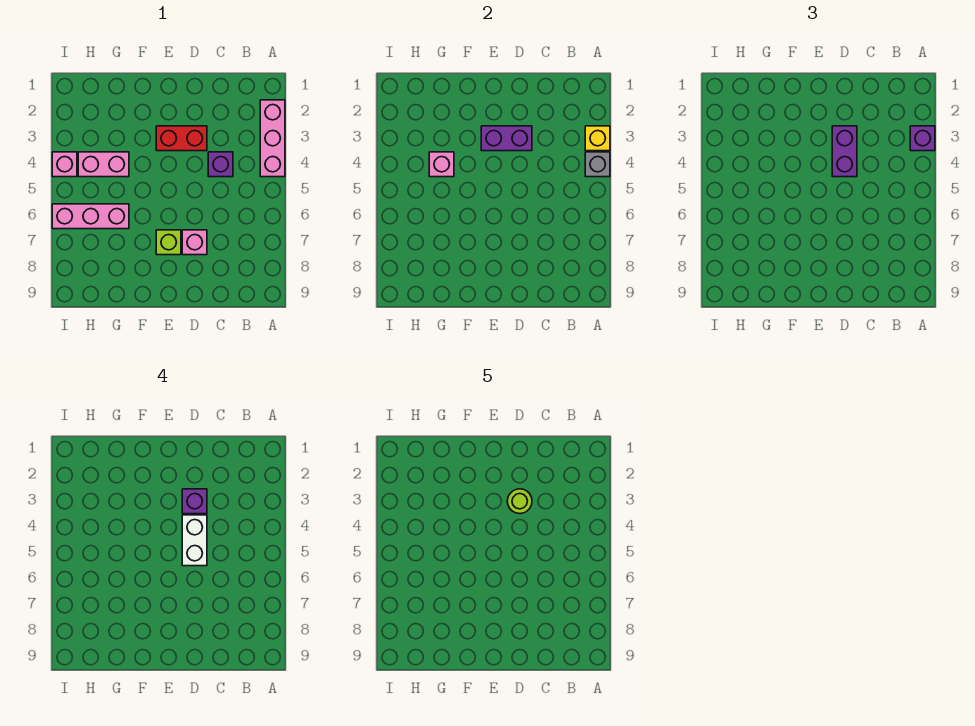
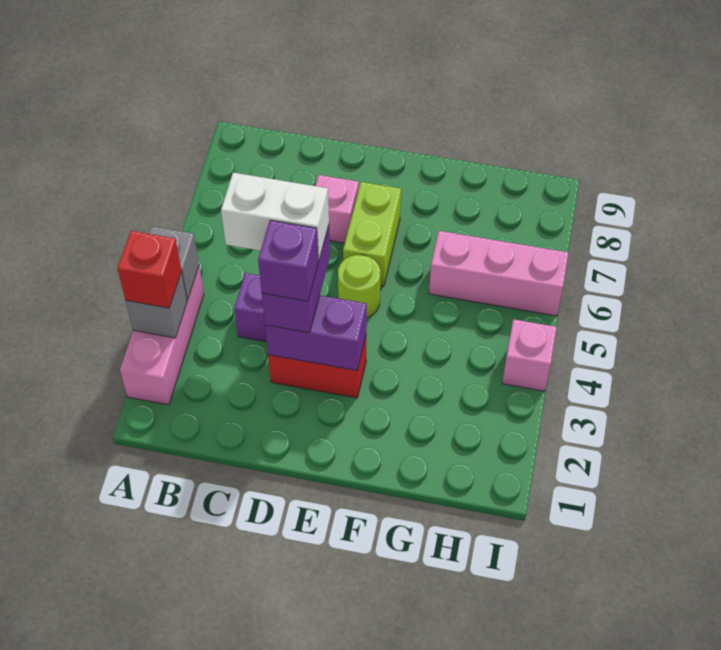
yellow 1x1 brick [585,126,610,151] -> grey 1x1 brick [126,272,187,338]
purple 1x1 brick [910,126,935,151] -> red 1x1 brick [118,231,181,308]
lime 1x1 round brick [507,489,532,514] -> lime 1x1 round brick moved to [338,255,381,318]
white 1x2 brick [182,515,207,566] -> white 1x2 brick turned to [221,173,329,261]
lime 1x1 brick [156,230,181,255] -> lime 1x2 brick [343,182,401,286]
pink 1x2 brick [78,152,129,177] -> none
pink 1x1 brick [429,152,454,177] -> none

